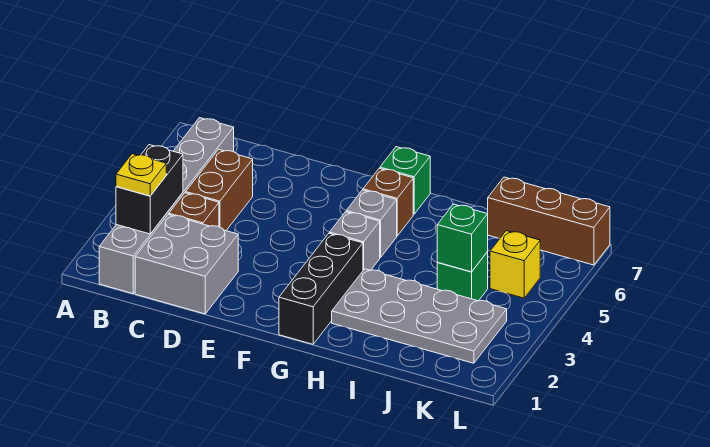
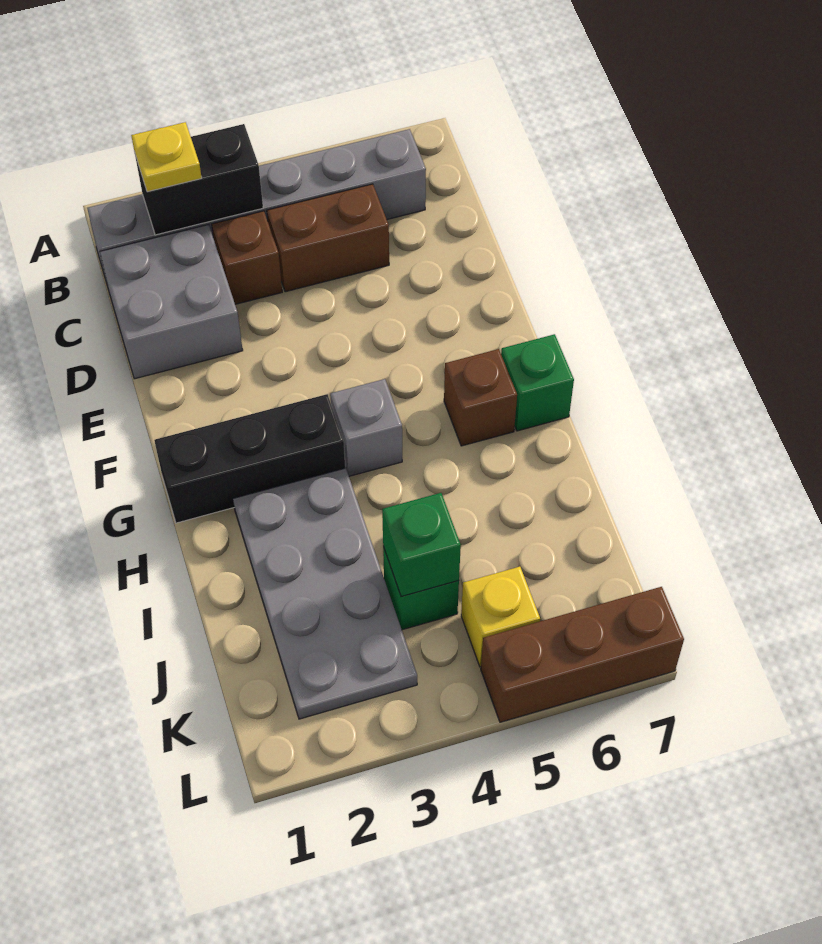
grey 1x1 brick [346,190,397,258] -> none
brown 1x3 brick [488,177,610,265] -> brown 1x3 brick turned to [481,587,684,722]

